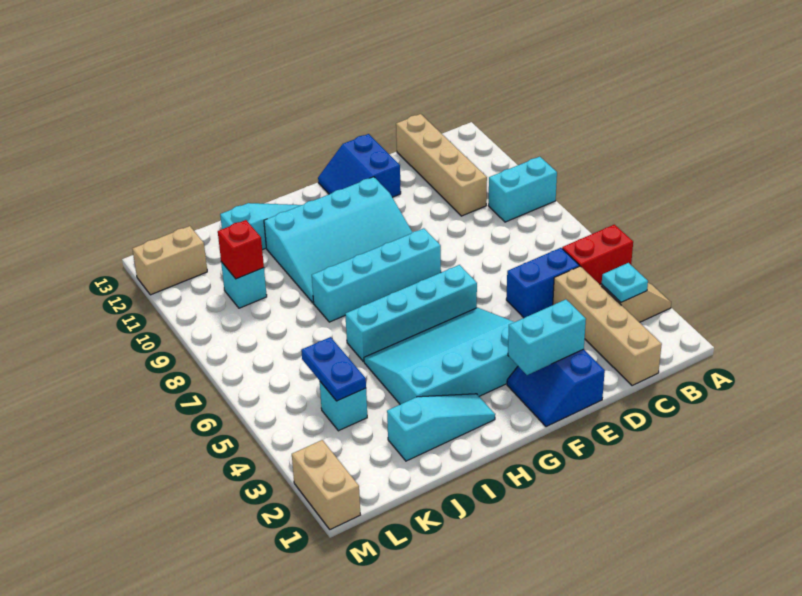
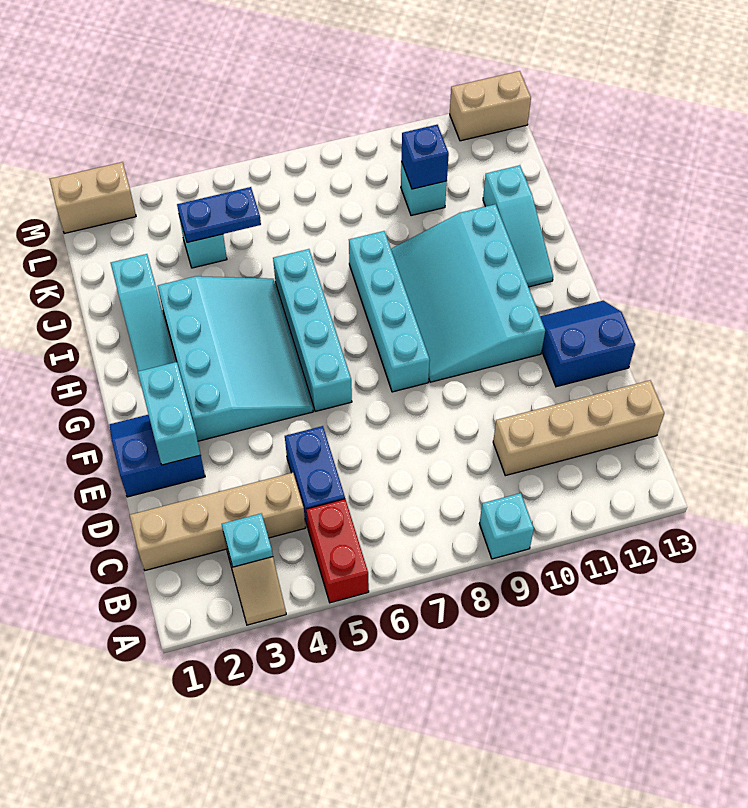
cyan 1x2 brick [488,157,557,222] -> cyan 1x1 brick [479,493,534,559]
red 1x1 brick [218,220,264,279] -> blue 1x1 brick [401,125,449,189]
tan 1x2 brick [132,226,207,295] -> tan 1x2 brick turned to [450,71,531,141]

